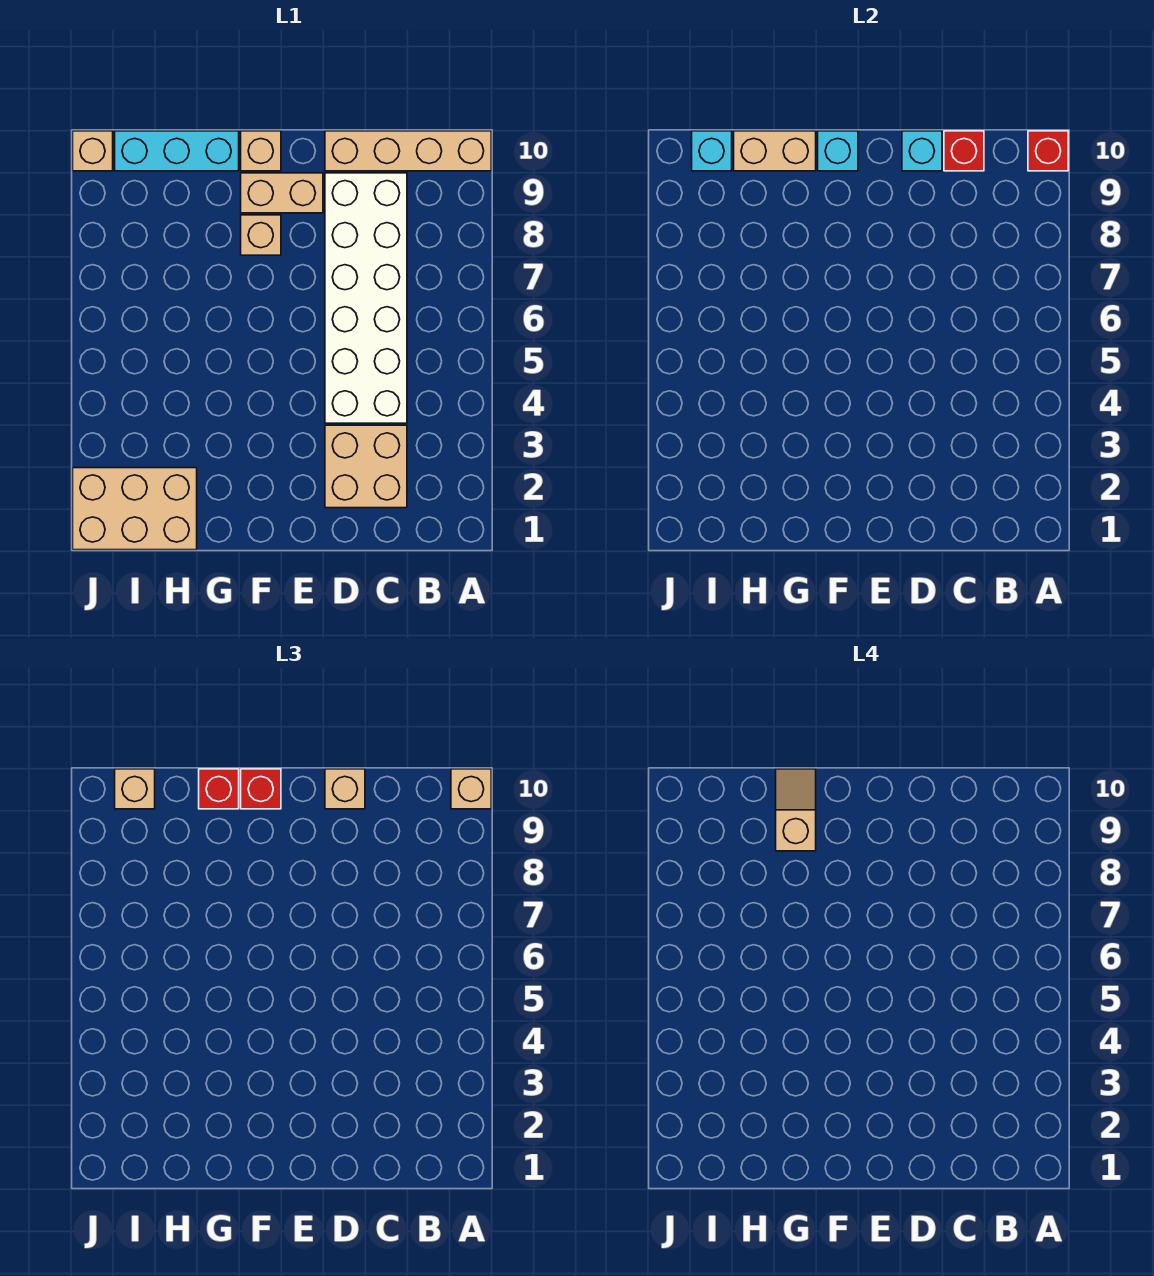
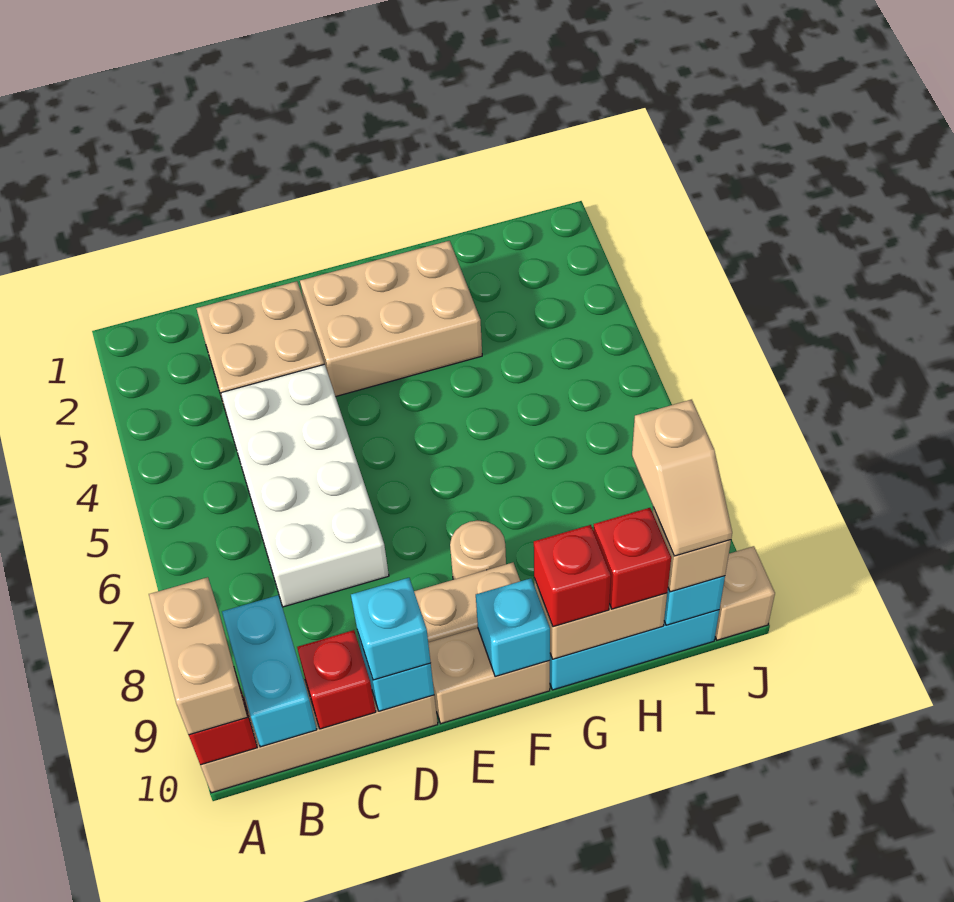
tan 1x1 brick [451,769,491,809] -> tan 1x2 brick [149,577,247,735]
none -> cyan 1x2 brick [222,595,317,747]
white 2x6 brick [325,173,407,423] -> white 2x4 brick [221,364,389,607]
tan 1x1 brick [325,769,365,809] -> cyan 1x1 brick [351,578,431,680]
tan 1x1 brick [241,215,281,255] -> tan 1x1 round brick [450,521,506,580]
tan 1x1 brick [241,131,281,171] -> tan 1x2 brick [428,628,550,724]
red 1x1 brick [241,769,281,809] -> red 1x1 brick moved to [593,508,671,609]
tan 1x2 slope [776,769,816,851] -> tan 1x2 slope moved to [632,400,732,556]
tan 2x3 brick [73,468,197,550] -> tan 2x3 brick moved to [300,241,482,397]

